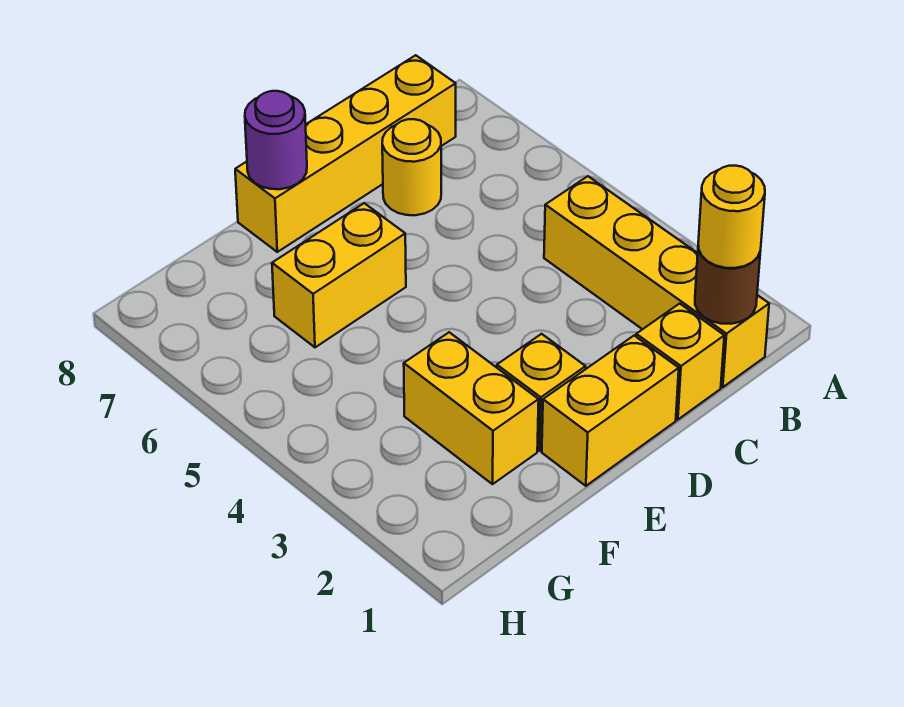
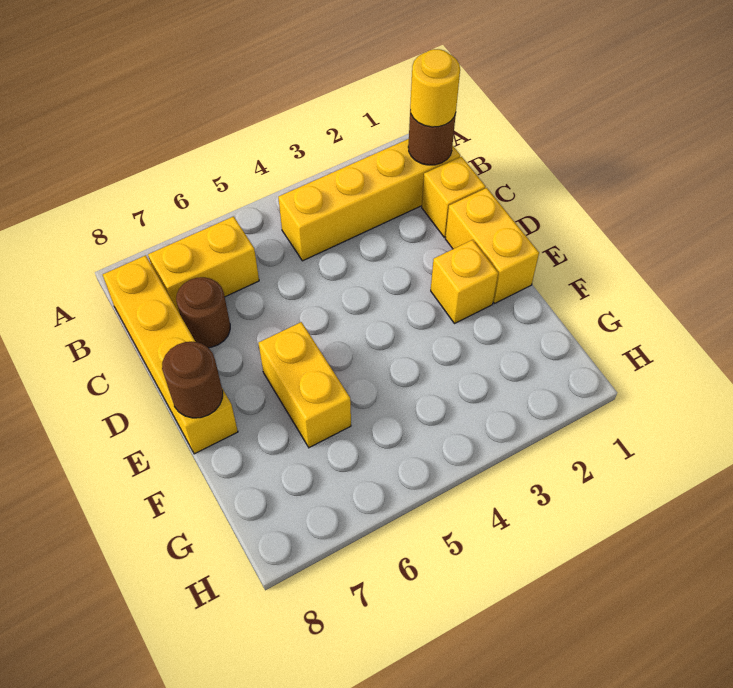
yellow 1x1 round brick [382,119,441,215] -> brown 1x1 round brick [176,277,230,348]
purple 1x1 round brick [245,91,307,189] -> brown 1x1 round brick [162,342,223,418]
yellow 1x2 brick [404,332,539,484] -> yellow 1x2 brick moved to [148,216,259,314]

